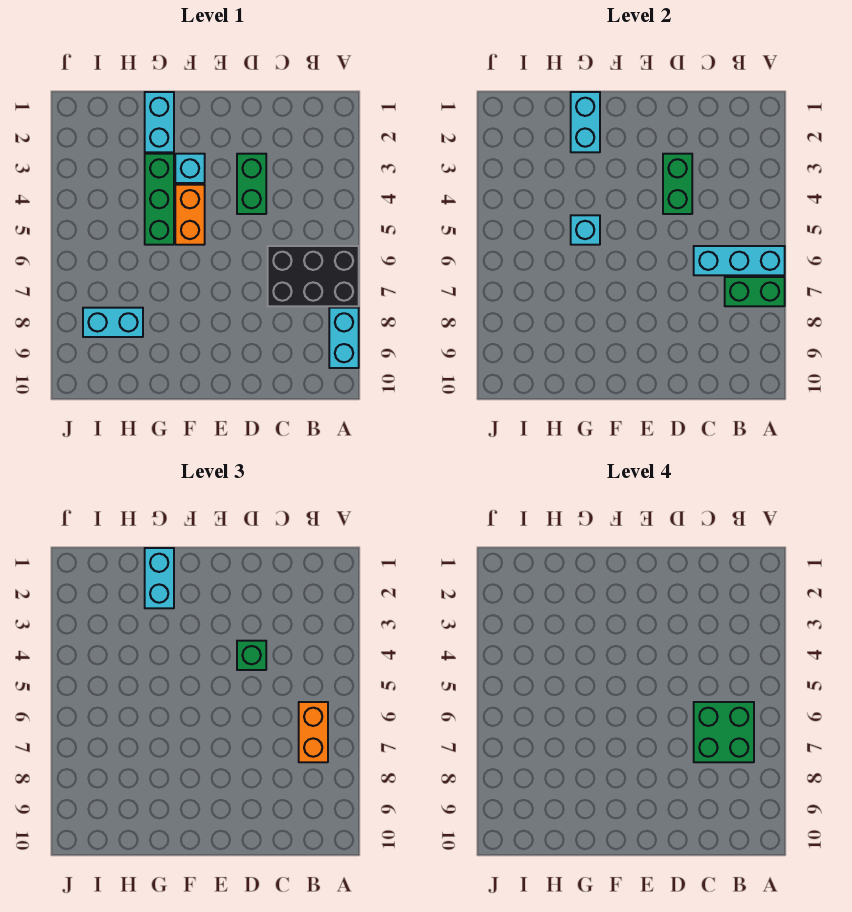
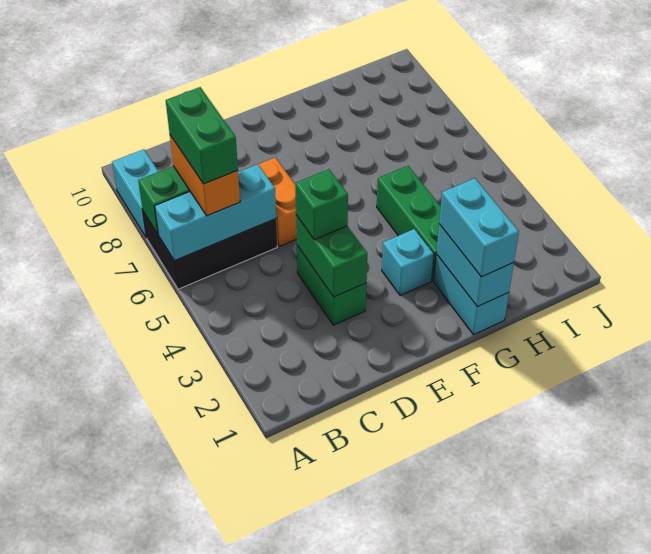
green 2x2 brick [694,702,754,762] -> green 1x2 brick [166,87,238,184]
orange 1x2 brick [175,185,205,245] -> orange 1x2 brick moved to [258,157,297,247]
cyan 1x1 brick [571,215,600,245] -> none
cyan 1x2 brick [83,308,143,337] -> none

